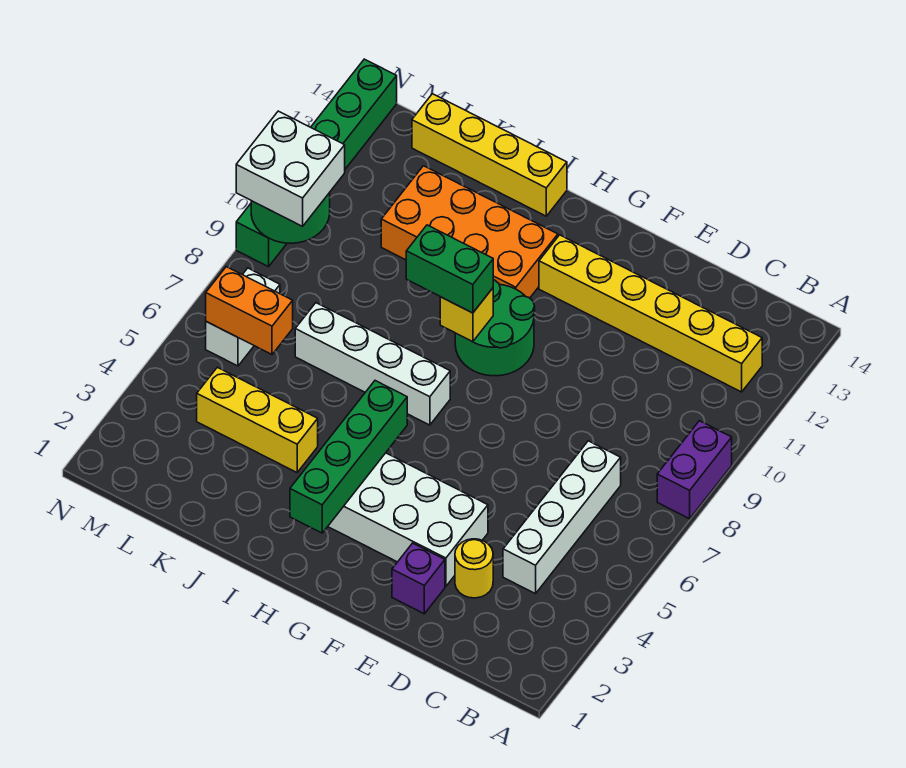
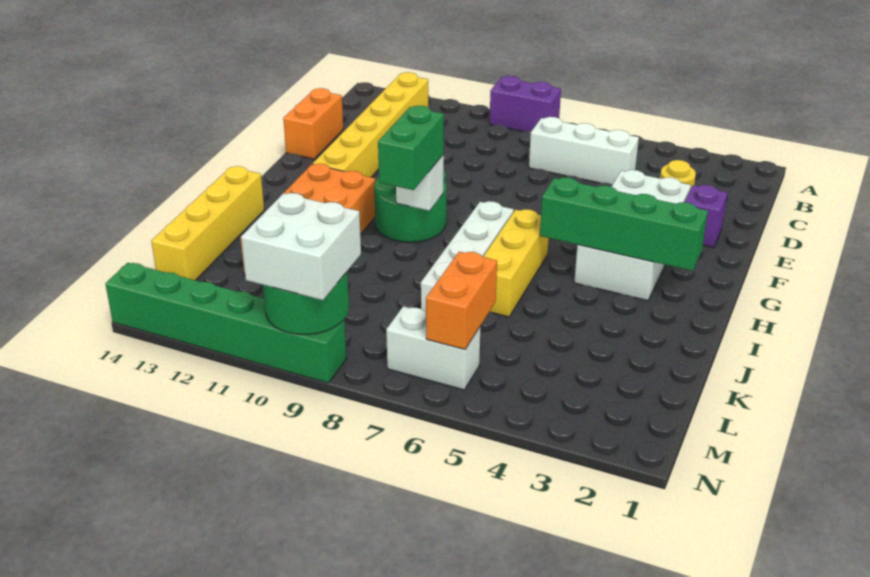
white 1x4 brick [503,441,621,594] -> white 1x3 brick [529,117,639,184]
none -> orange 1x2 brick [283,88,343,159]
yellow 1x1 brick [440,288,493,342] -> white 1x1 brick [396,155,444,211]
yellow 1x3 brick [197,367,318,472] -> yellow 1x3 brick moved to [483,209,549,317]

